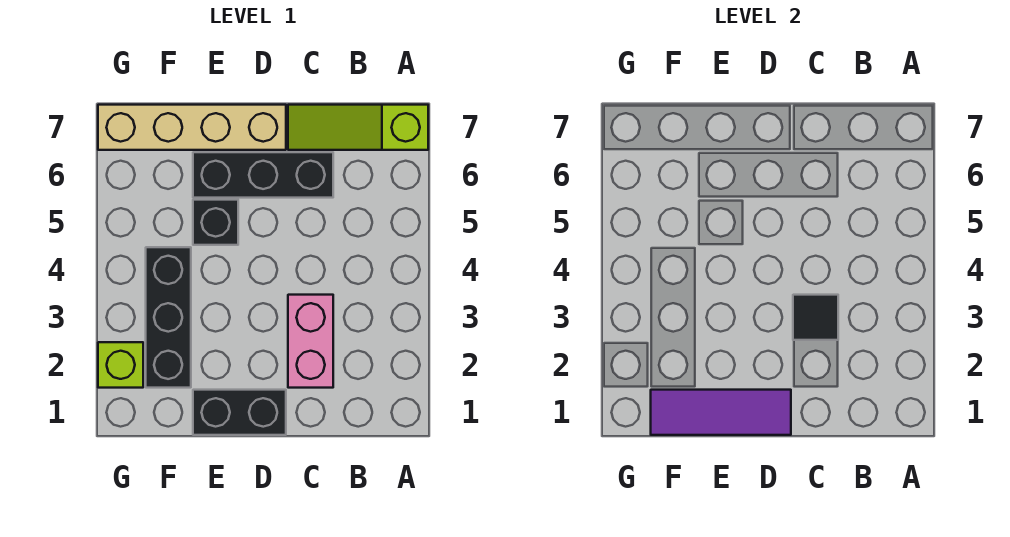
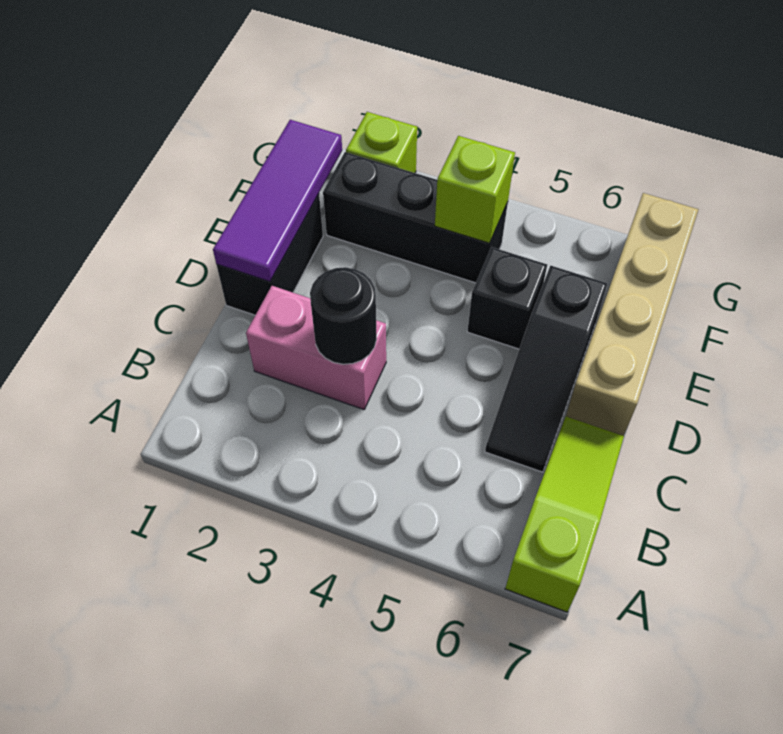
black 1x1 tile [793,295,838,340] -> black 1x1 round brick [310,267,377,364]
black 1x3 brick [193,152,333,198] -> black 1x3 slope [485,266,608,472]
none -> lime 1x1 brick [435,136,515,243]

